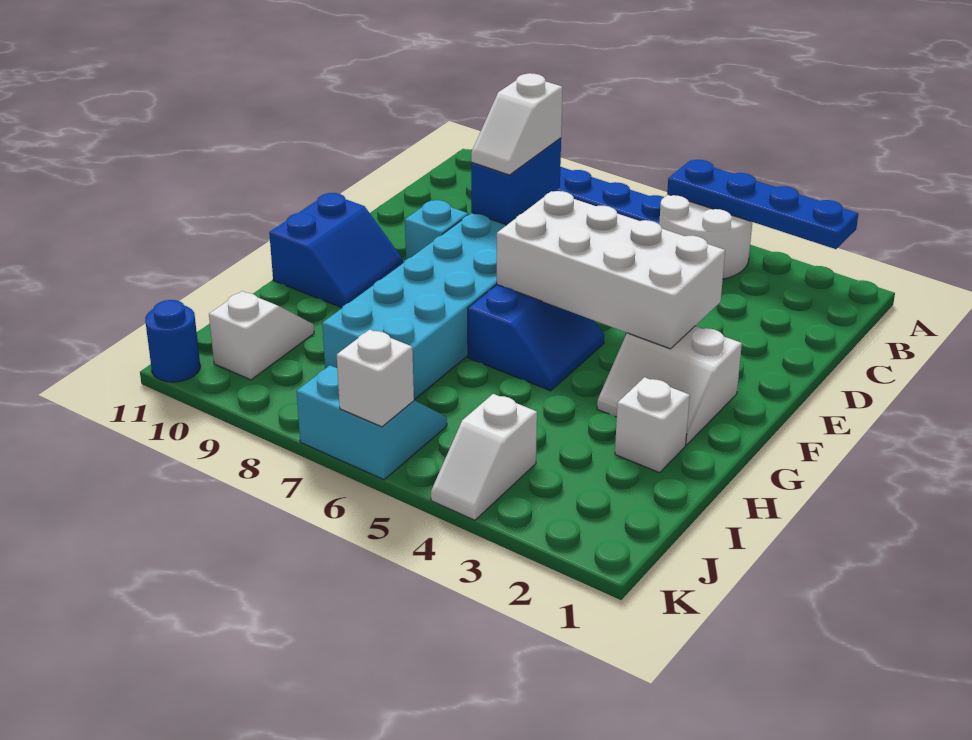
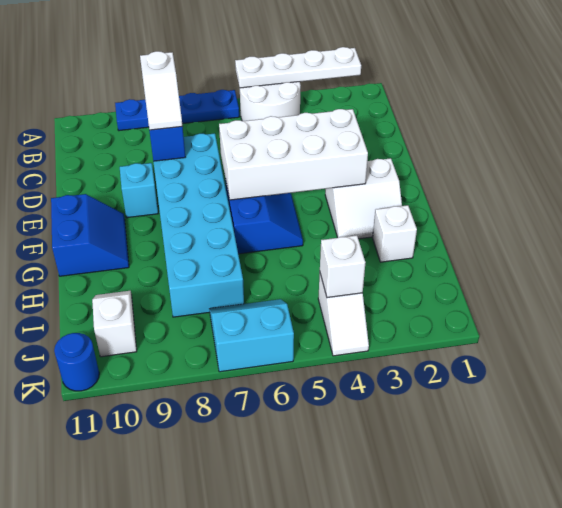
blue 1x4 plate [667,160,858,249] -> white 1x4 plate [235,47,361,88]
white 1x1 brick [337,330,414,427] -> white 1x1 brick moved to [320,235,366,298]

